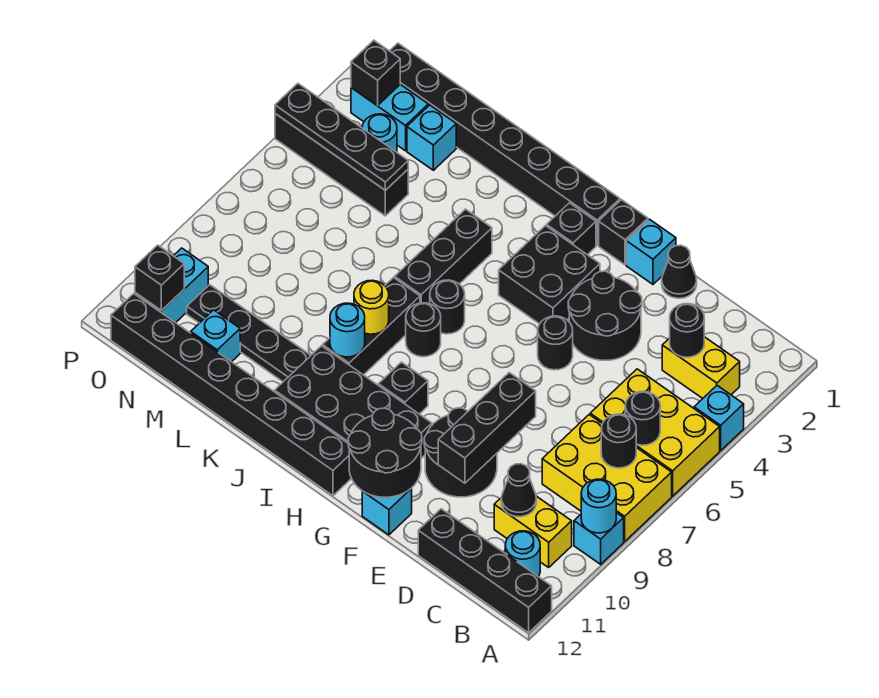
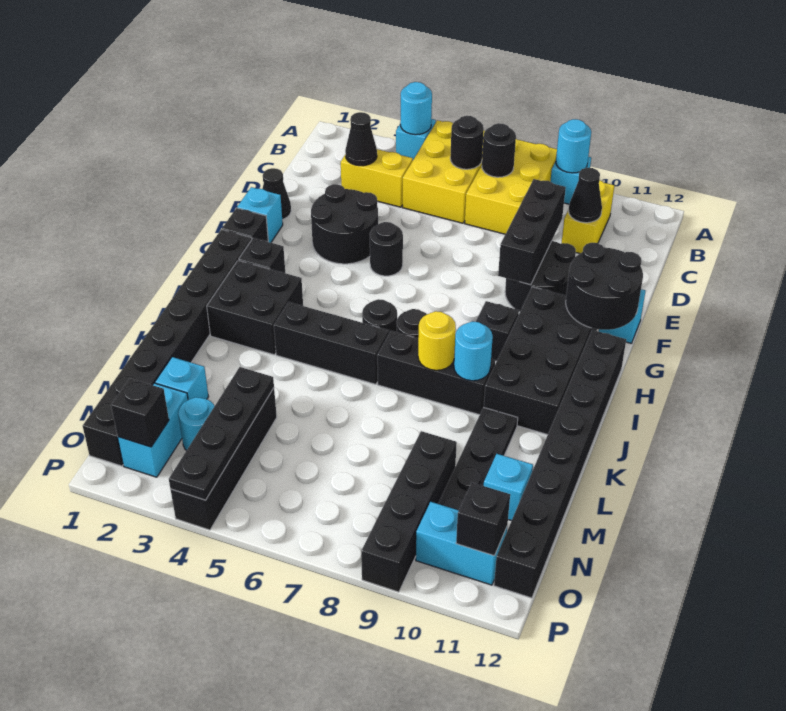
black 1x4 brick [418,509,552,633] -> black 1x4 brick moved to [361,431,457,592]
yellow 1x2 brick [662,337,740,398] -> yellow 1x2 brick turned to [341,149,413,207]
cyan 1x1 round brick [505,531,540,577] -> cyan 1x1 round brick moved to [400,82,432,135]
black 1x1 round brick [670,304,704,357] -> black 1x1 cone [345,112,377,166]
black 1x3 brick [438,373,536,483] -> black 1x3 brick turned to [498,179,566,285]
black 2x2 brick [499,226,600,324] -> black 2x2 brick moved to [207,260,303,355]

